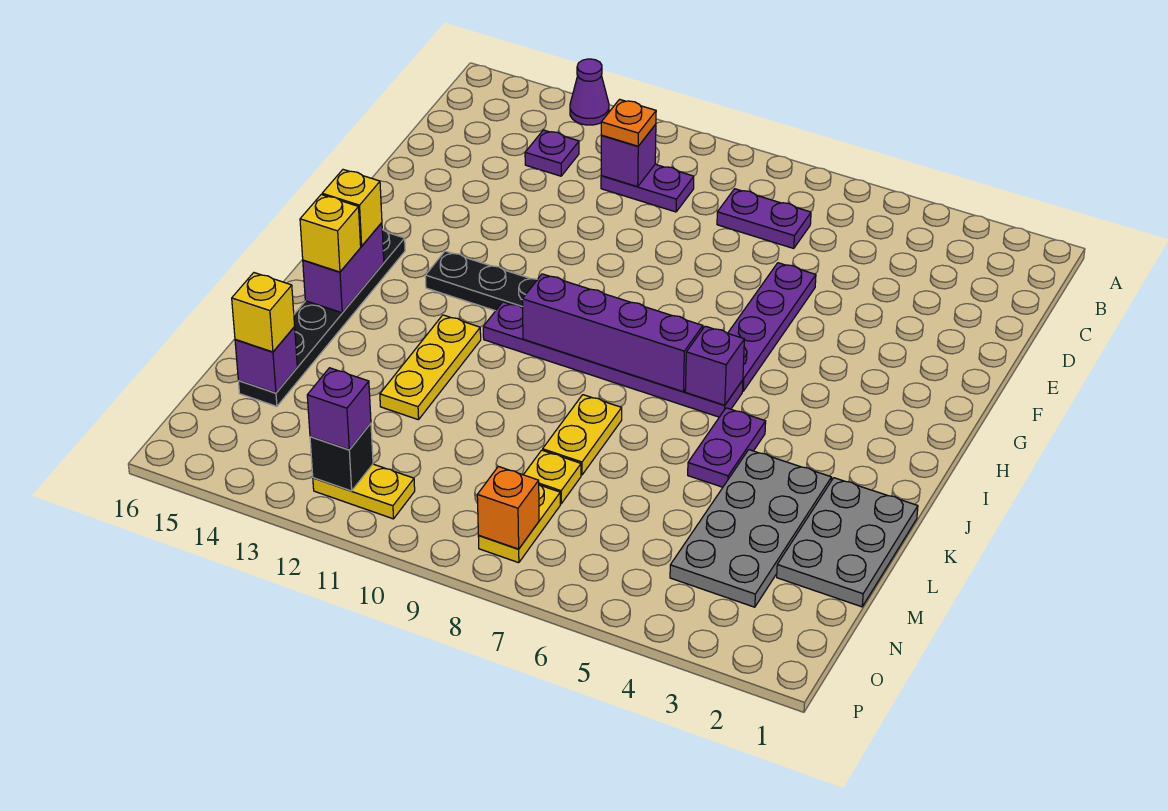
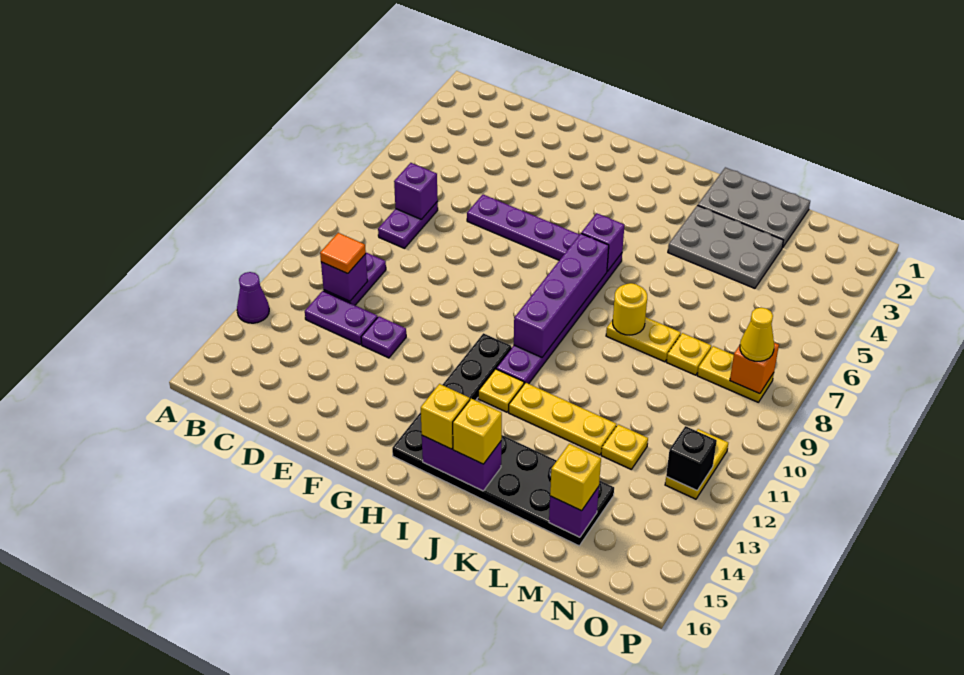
orange 1x1 plate [601,99,656,146] -> orange 1x1 tile [320,233,366,274]
purple 1x1 plate [525,130,579,176] -> purple 1x1 plate moved to [361,316,406,358]
black 1x6 plate [239,229,405,406] -> black 2x6 plate [392,412,614,546]
none -> yellow 1x1 plate [478,369,524,412]
purple 1x2 plate [688,408,766,487] -> purple 1x2 plate moved to [305,291,378,345]
grey 2x4 plate [670,450,832,607] -> grey 2x3 plate [668,205,783,288]
none -> yellow 1x1 round brick [613,283,647,335]
none -> yellow 1x1 plate [601,424,648,469]
none -> yellow 1x1 cone [740,308,774,361]
purple 1x1 brick [307,368,371,450] -> purple 1x1 brick moved to [394,163,438,220]

